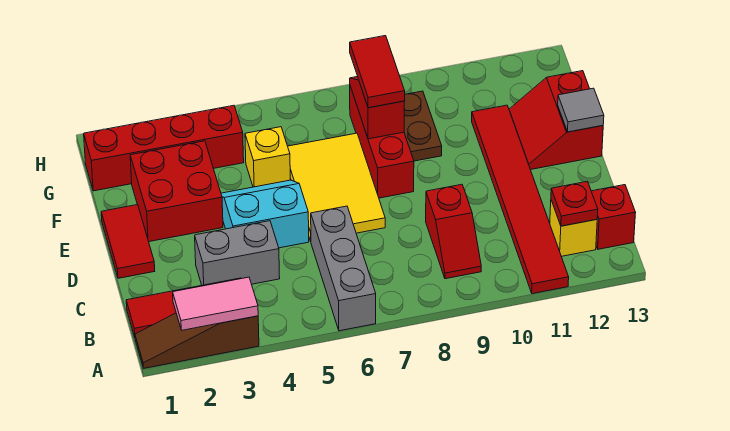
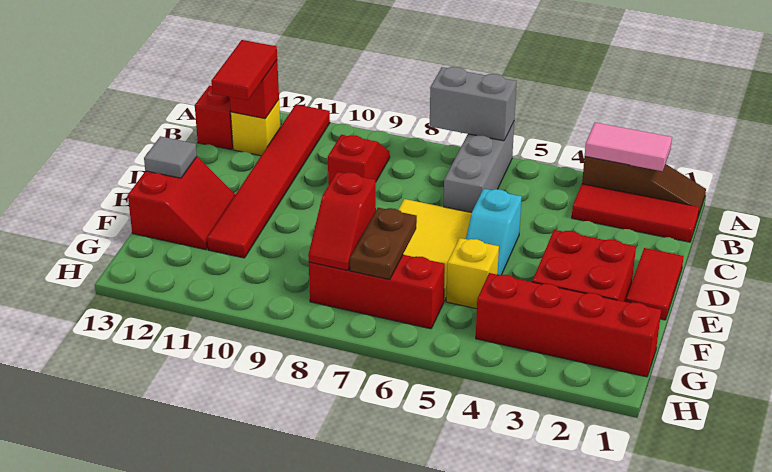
red 1x1 plate [551,181,598,226] -> red 1x1 brick [230,61,279,118]
grey 1x2 brick [195,221,280,285] -> grey 1x2 brick moved to [430,67,517,141]
cyan 2x2 slope [221,180,309,248] -> cyan 1x2 slope [466,189,522,275]
red 1x3 brick [350,86,414,198] -> red 1x3 brick turned to [309,255,445,329]
red 1x2 tile [350,36,405,108] -> red 1x2 tile moved to [211,40,277,100]
brown 1x2 plate [404,91,442,161] -> brown 1x2 plate moved to [350,208,417,280]

